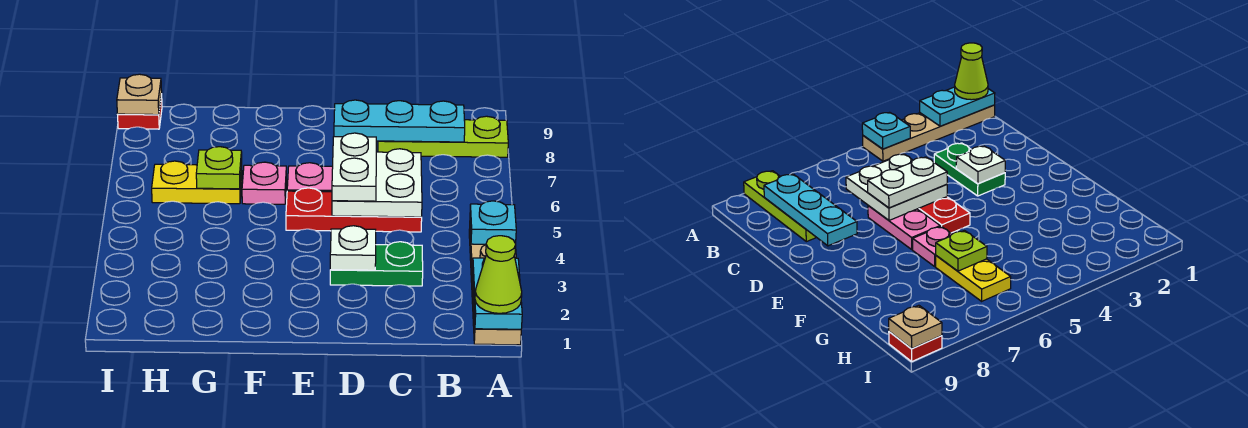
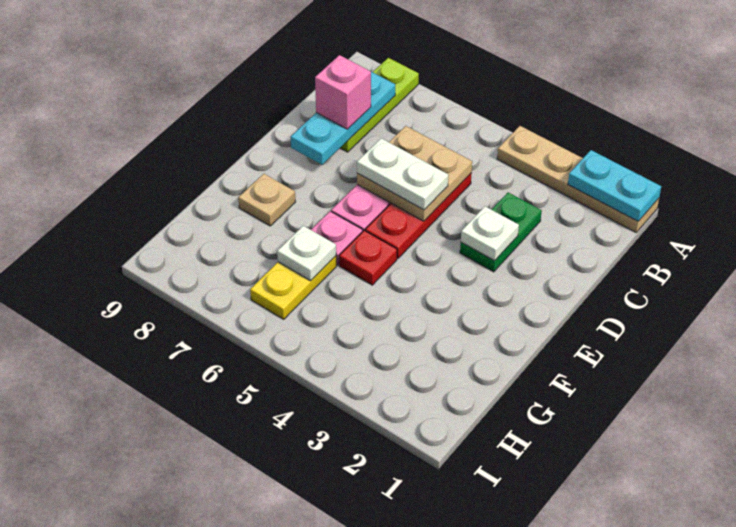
lime 1x1 cone [475,236,522,313] -> none
cyan 1x1 plate [470,201,516,244] -> none
white 2x2 plate [332,149,422,217] -> tan 2x2 plate [357,126,472,221]
none -> pink 1x1 brick [315,55,371,129]
lime 1x1 plate [196,147,242,189] -> white 1x1 plate [277,226,336,281]
red 1x1 plate [118,94,162,129] -> red 1x1 plate moved to [339,231,397,285]
tan 1x1 plate [117,74,162,115] -> tan 1x1 plate moved to [238,174,295,226]

